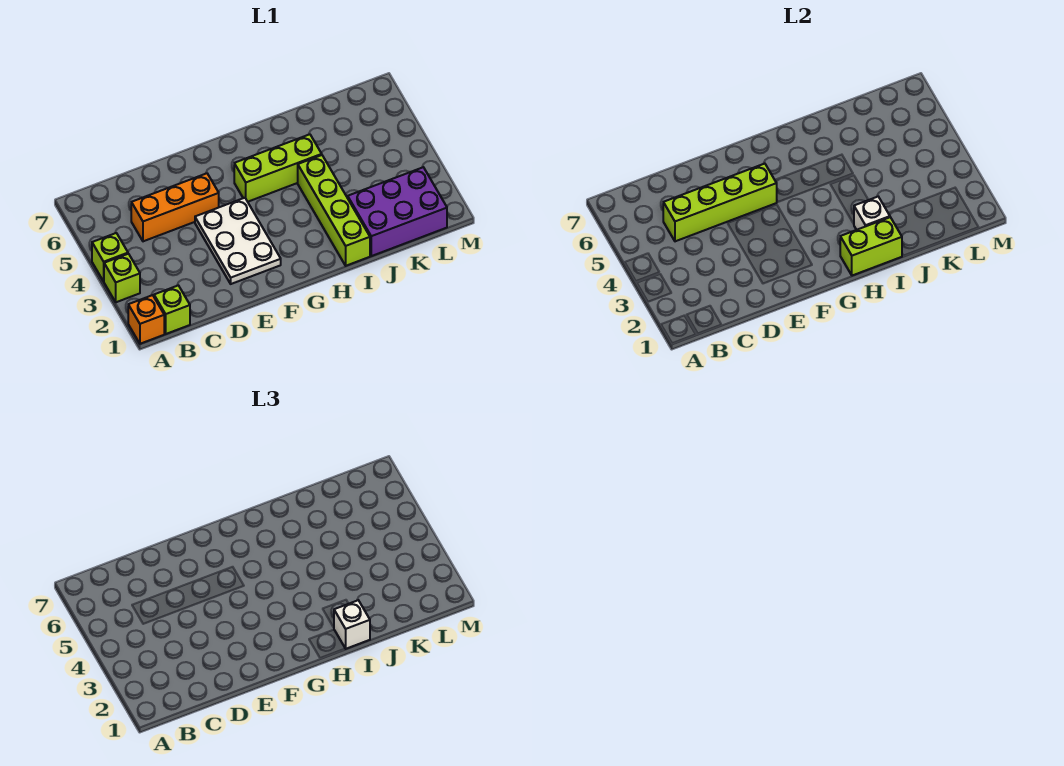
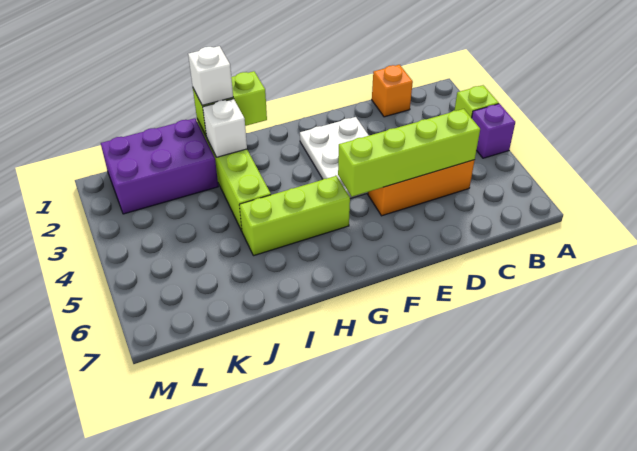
orange 1x1 brick [128,295,164,344] -> orange 1x1 brick moved to [372,65,413,117]
lime 1x1 brick [92,233,128,281] -> purple 1x1 brick [472,104,515,158]
lime 1x1 brick [154,285,190,334] -> none

